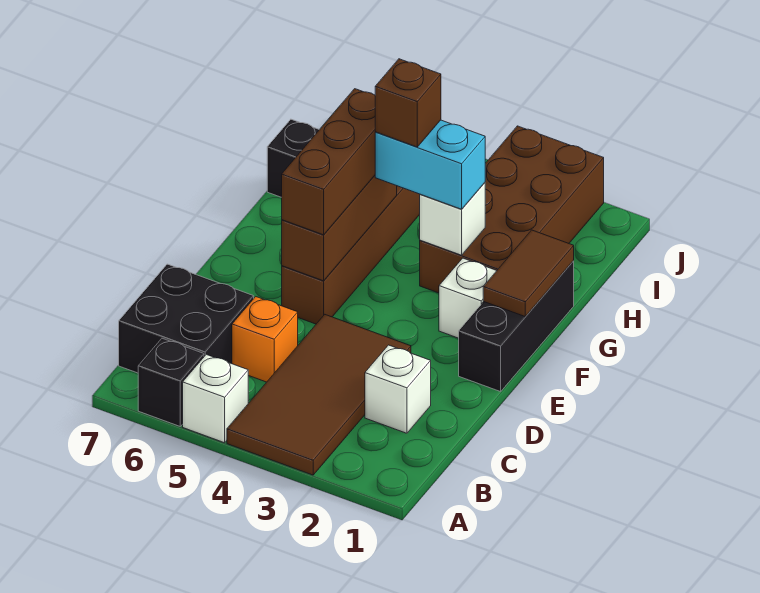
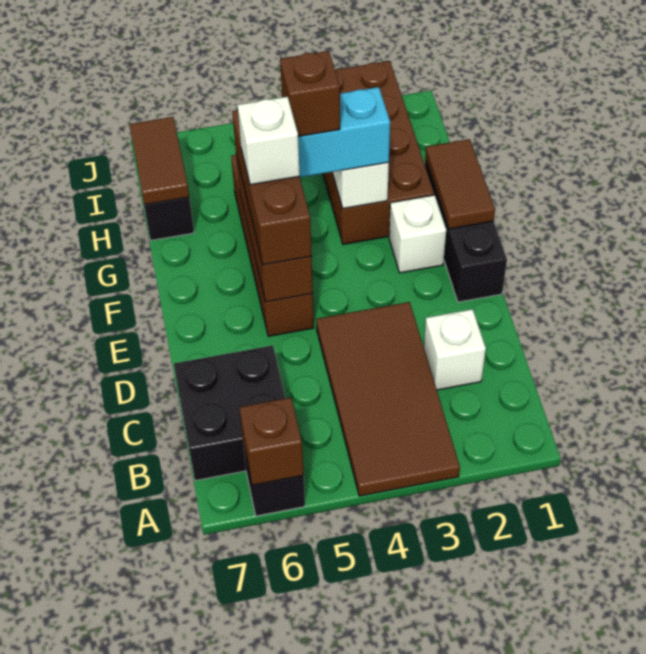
white 1x1 brick [183,354,248,443] -> white 1x1 brick moved to [238,97,300,185]
none -> brown 1x1 brick [239,397,304,485]
orange 1x1 brick [232,297,298,382] -> none
none -> brown 1x2 tile [129,117,189,205]

